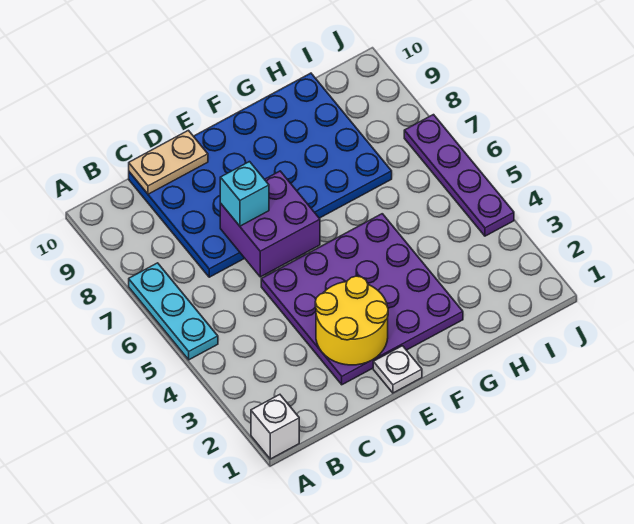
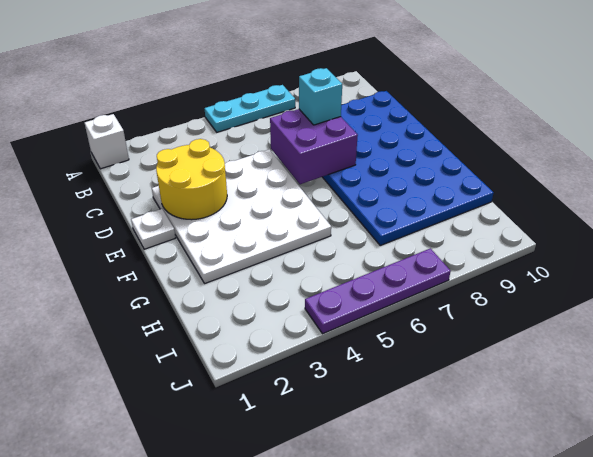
tan 1x2 plate [129,130,208,194] -> none
purple 4x4 plate [261,214,463,385] -> white 4x4 plate [152,149,331,283]

